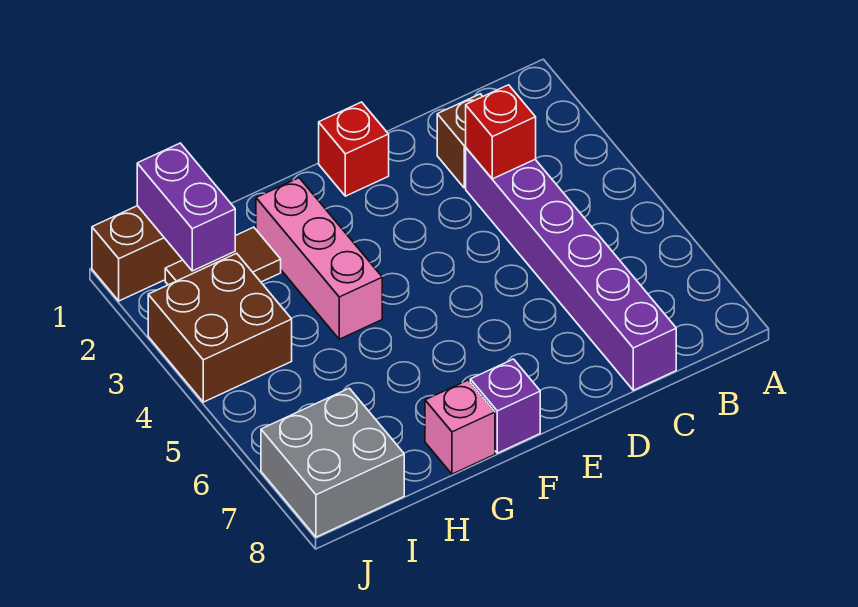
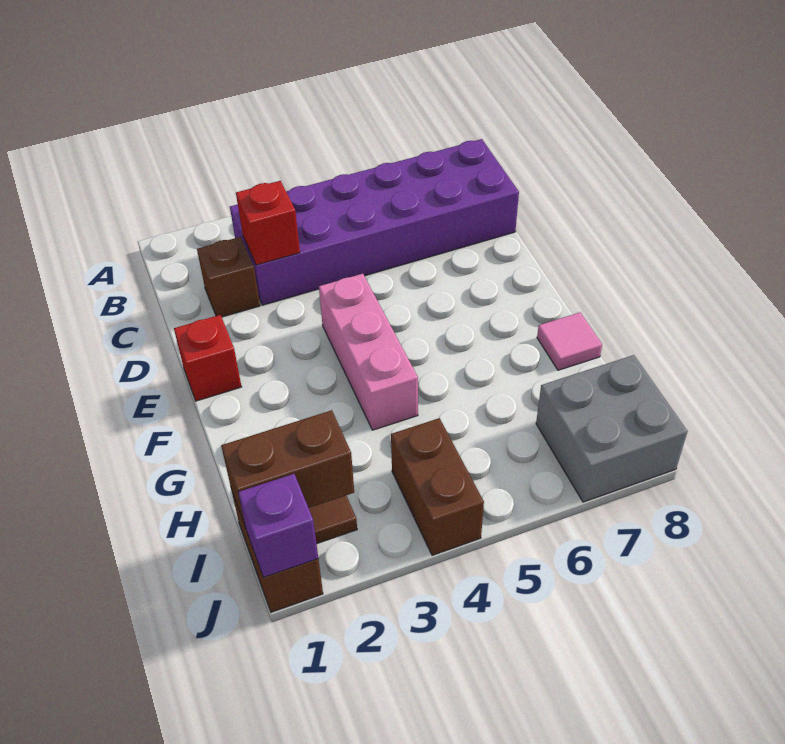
purple 1x6 brick [466,148,676,390] -> purple 2x6 brick [230,139,519,305]
purple 1x1 brick [470,359,540,453] -> purple 1x1 brick moved to [238,474,318,578]
pink 1x3 brick [256,178,382,339] -> pink 1x3 brick turned to [319,274,418,430]
pink 1x1 brick [425,380,495,474] -> pink 1x1 tile [537,312,602,370]
purple 1x2 brick [137,143,235,271] -> brown 1x2 brick [221,410,354,528]
brown 2x2 brick [148,253,292,402] -> brown 1x2 brick [391,418,484,555]

